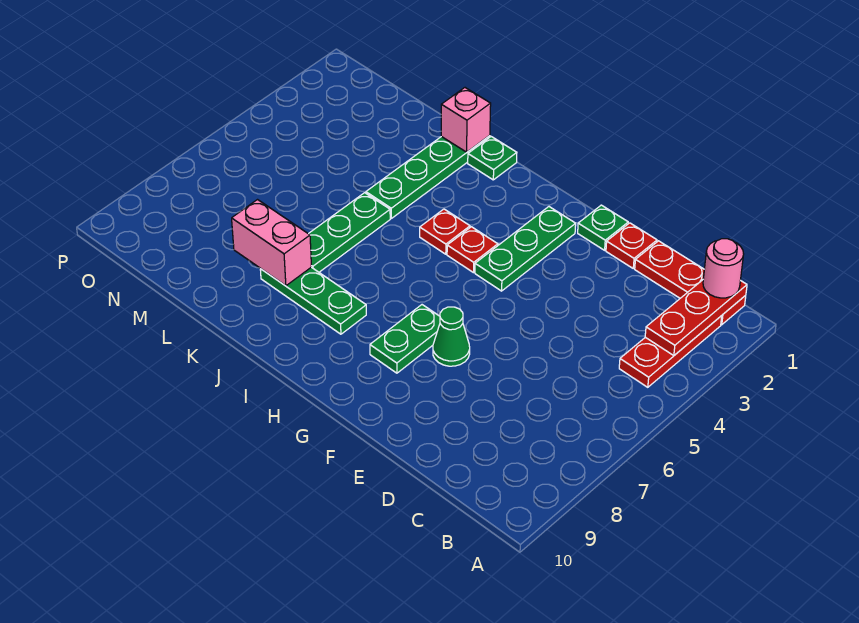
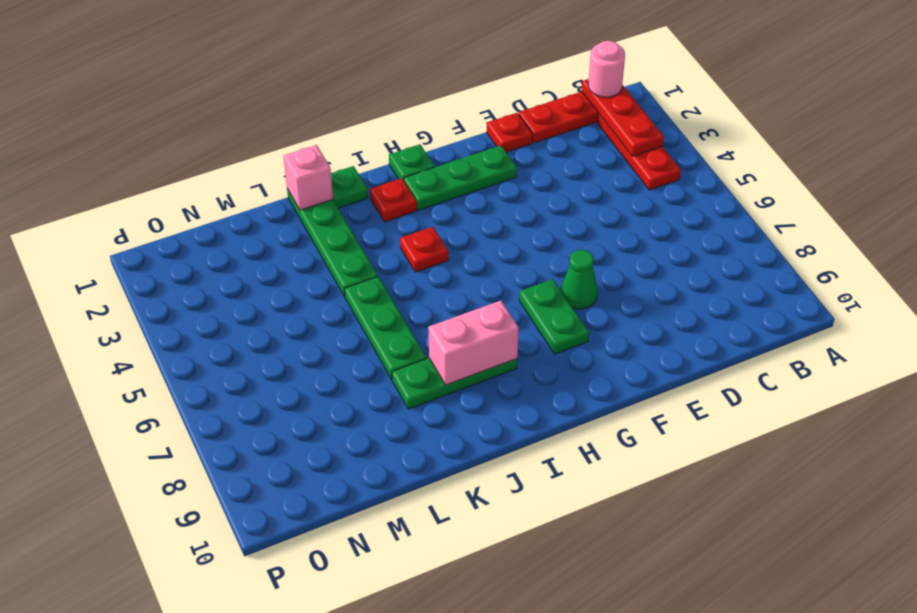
green 1x1 plate [578,205,628,250] -> green 1x1 plate moved to [389,144,435,180]
green 1x3 plate [475,207,576,291] -> green 1x3 plate turned to [404,146,517,210]
red 1x1 plate [447,227,498,273] -> red 1x1 plate moved to [370,178,417,222]
pink 1x2 brick [232,200,312,286] -> pink 1x2 brick moved to [428,301,519,385]

